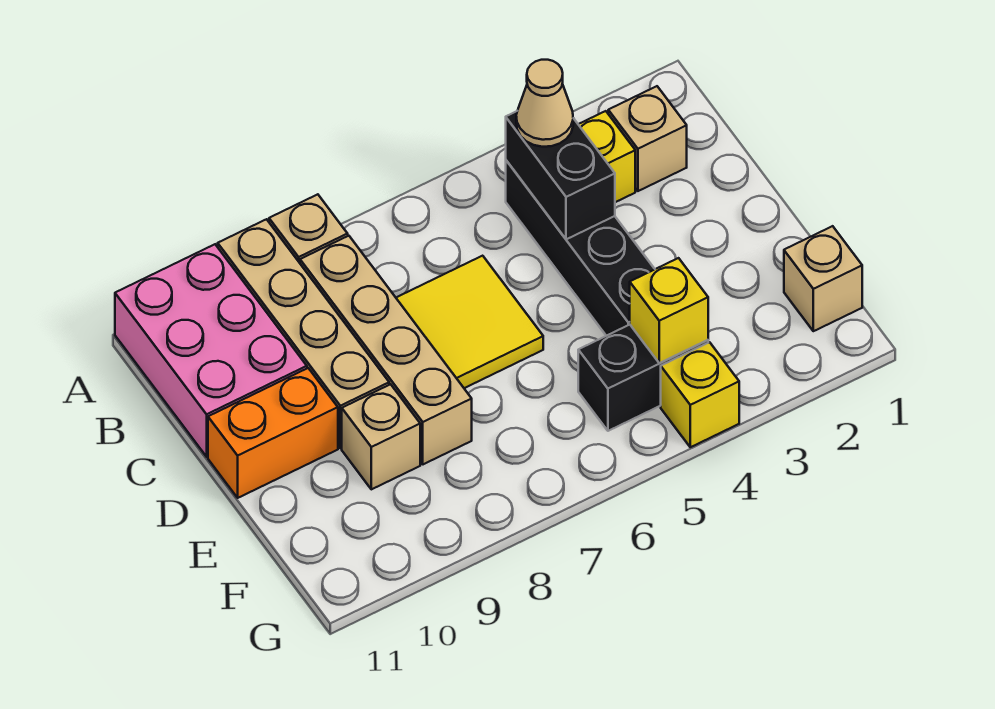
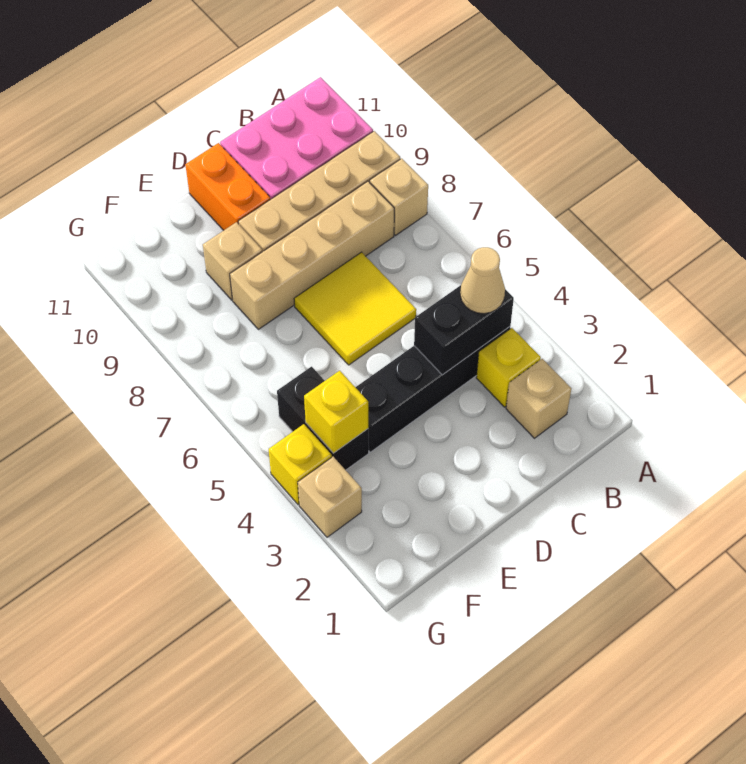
tan 1x1 brick [784,226,862,331] -> tan 1x1 brick moved to [298,457,362,537]

